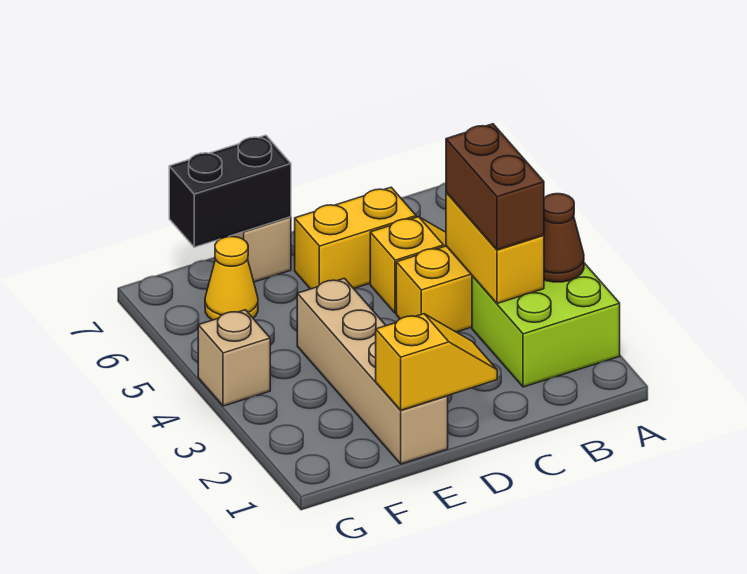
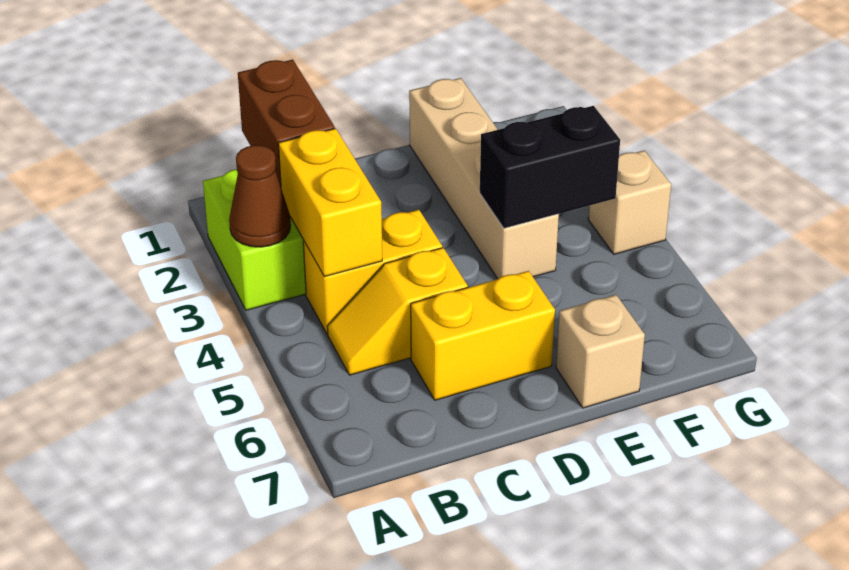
brown 1x2 brick [446,124,544,250] -> brown 1x2 brick moved to [238,60,335,186]
yellow 1x2 slope [376,314,497,410] -> none
black 1x2 brick [169,135,291,247] -> black 1x2 brick moved to [480,106,620,228]
yellow 1x1 cone [205,237,258,320] -> none

